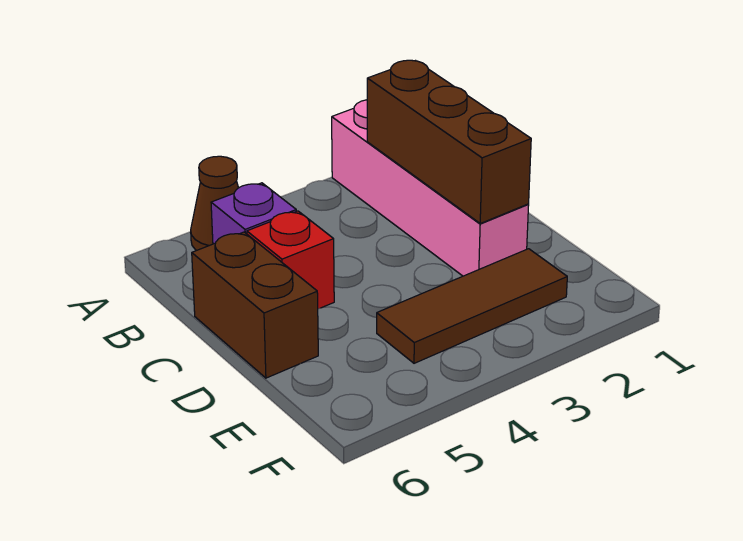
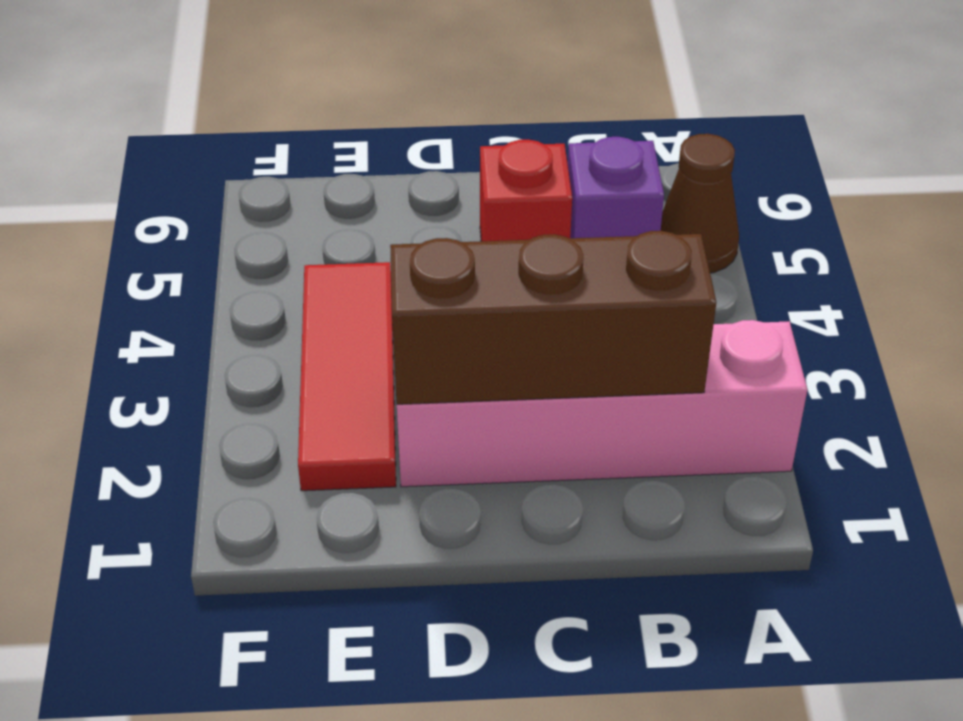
brown 1x2 brick [192,232,318,378] -> none
brown 1x3 tile [377,249,567,363] -> red 1x3 tile [298,262,396,491]

